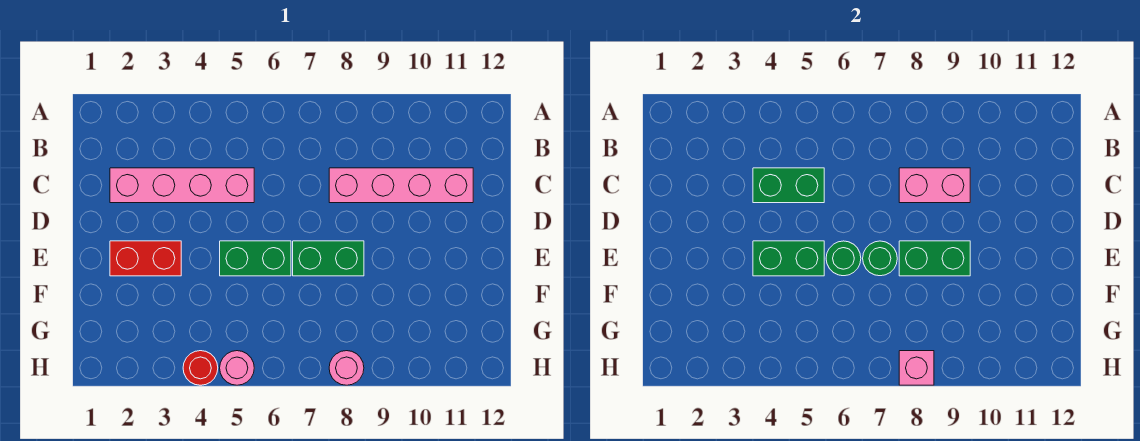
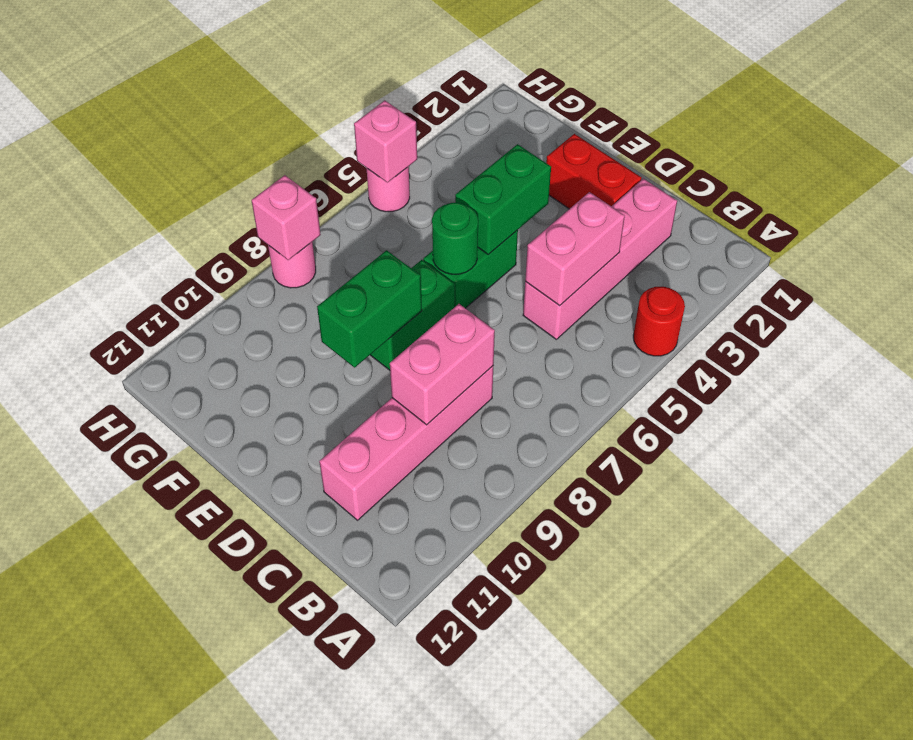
green 1x2 brick [753,168,824,203] -> pink 1x2 brick [525,192,625,306]
red 1x2 brick [110,241,181,276] -> red 1x2 brick turned to [546,134,642,209]
green 1x1 round brick [863,241,897,276] -> none
red 1x1 round brick [183,351,218,385] -> red 1x1 round brick moved to [633,287,685,356]
none -> pink 1x1 brick [354,100,417,183]

